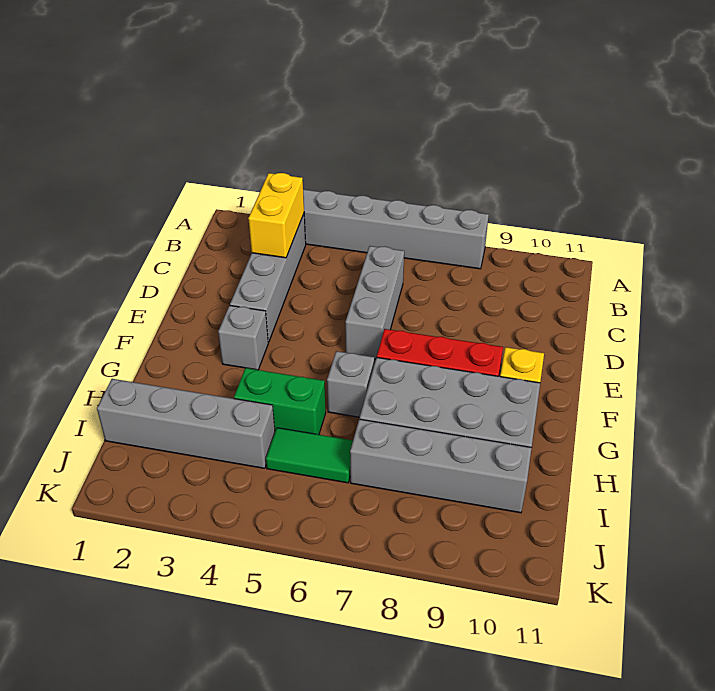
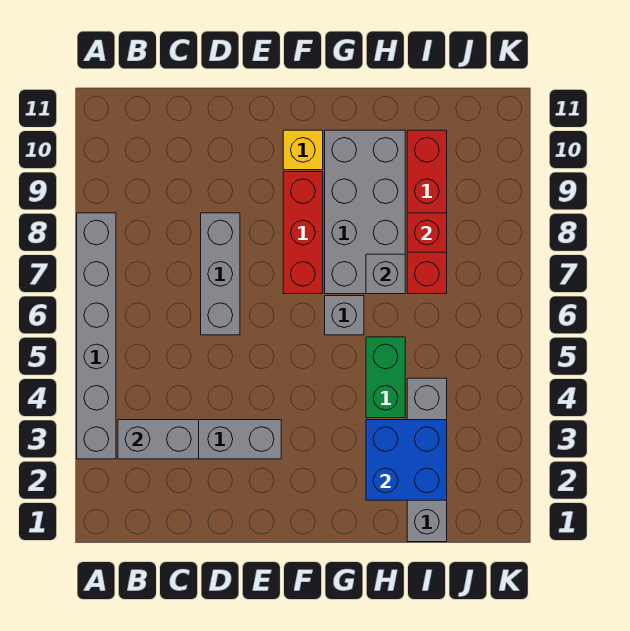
yellow 1x2 brick [248,173,304,258] -> grey 1x2 brick [118,420,199,459]
grey 1x3 brick [345,246,404,359] -> grey 1x3 brick turned to [201,213,240,335]
grey 1x1 brick [218,305,268,370] -> grey 1x1 brick moved to [366,254,405,294]
none -> blue 2x2 brick [366,420,447,500]
green 1x2 tile [266,428,353,483] -> none
grey 1x4 brick [350,419,532,513] -> red 1x4 brick [407,130,447,294]
none -> red 1x1 brick [407,213,447,252]

